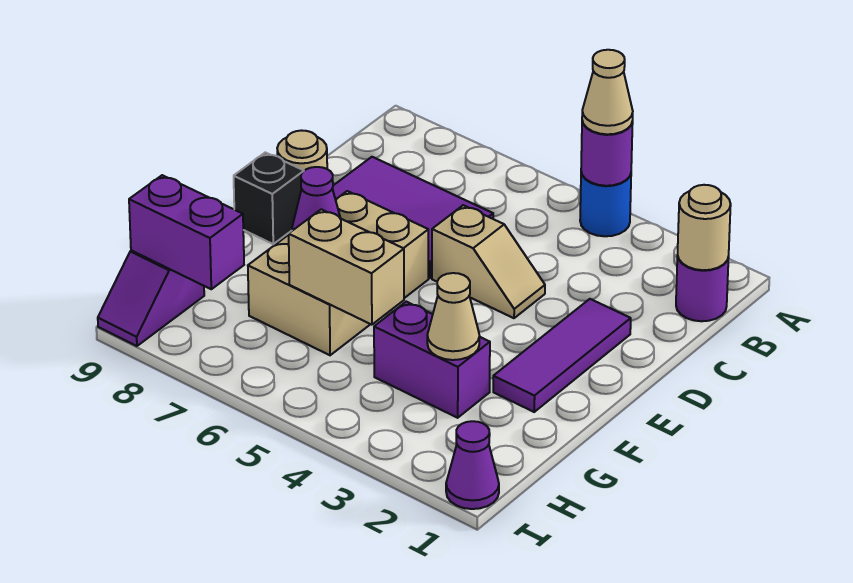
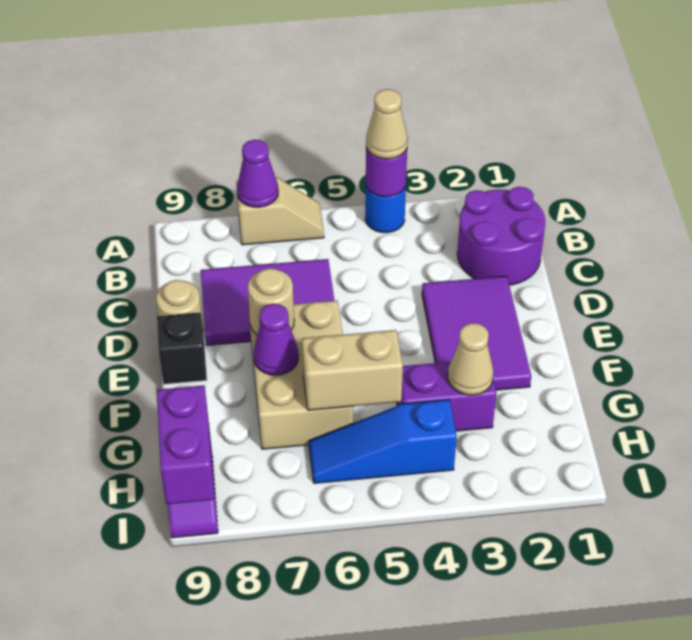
purple 1x1 round brick [676,255,729,321] -> purple 2x2 round brick [457,187,545,285]
tan 1x1 round brick [678,185,731,270] -> tan 1x1 round brick moved to [248,268,294,335]
purple 1x3 tile [493,299,631,412] -> purple 2x3 tile [422,276,531,390]
tan 1x2 slope [432,205,545,318] -> tan 1x2 slope moved to [236,177,324,245]
none -> blue 1x3 slope [309,400,457,483]
purple 1x2 brick [129,175,244,289] -> purple 1x2 brick turned to [157,385,214,504]
purple 1x1 cone [446,421,499,509] -> purple 1x1 cone moved to [237,140,278,207]

